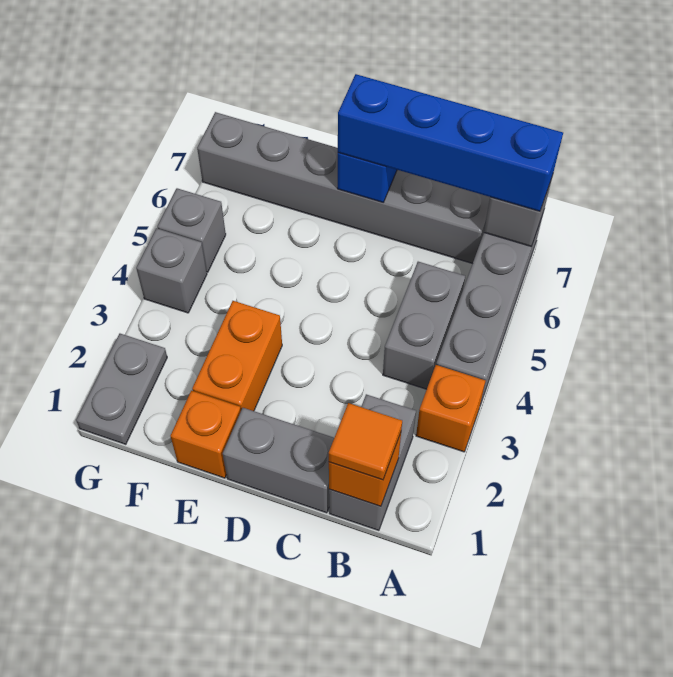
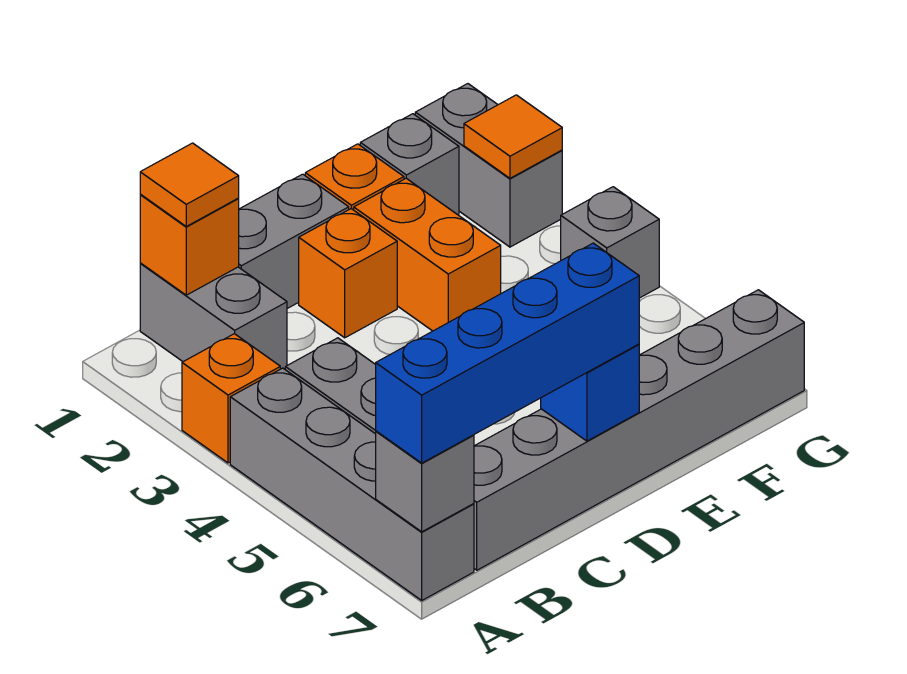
none -> orange 1x1 brick [299,209,397,338]
grey 1x2 plate [76,334,167,444] -> grey 1x2 brick [415,84,562,247]
none -> orange 1x1 tile [464,95,562,178]
grey 1x1 brick [157,188,226,272] -> grey 1x1 brick moved to [360,114,459,215]

